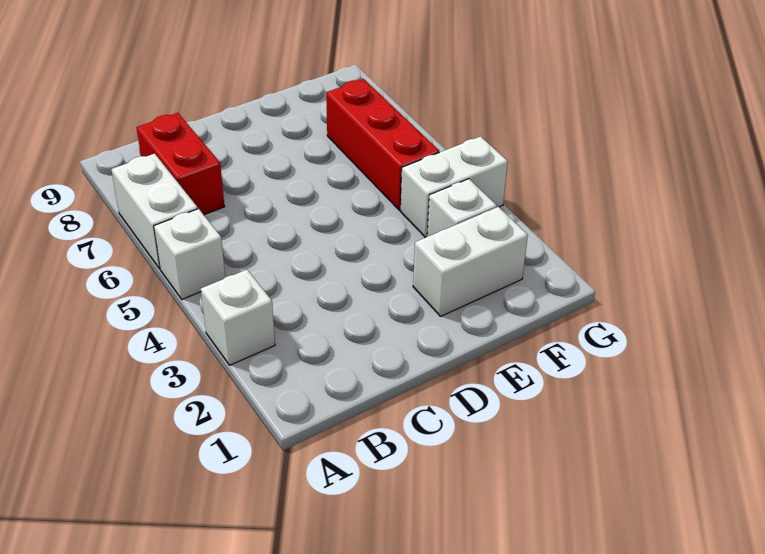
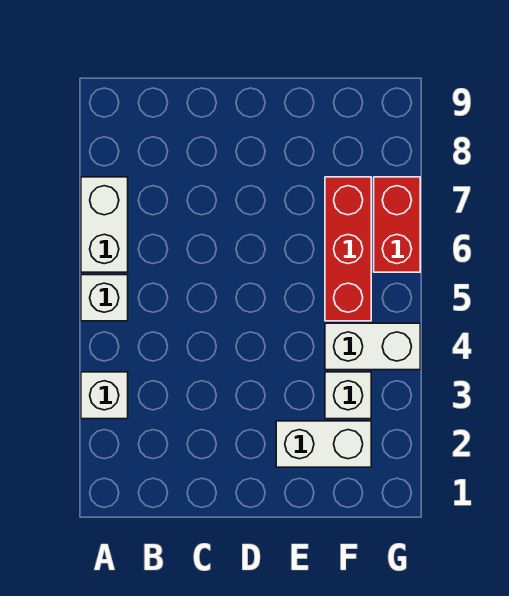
red 1x2 brick [137,113,225,215] -> red 1x2 brick moved to [374,177,420,272]

